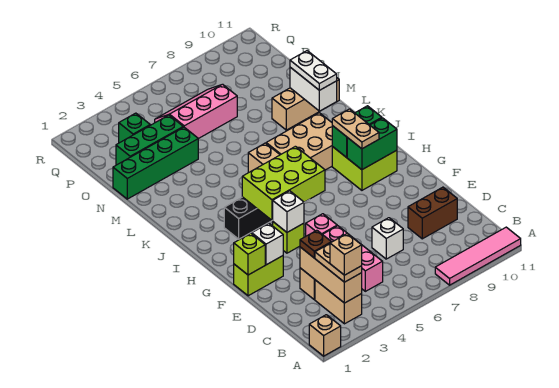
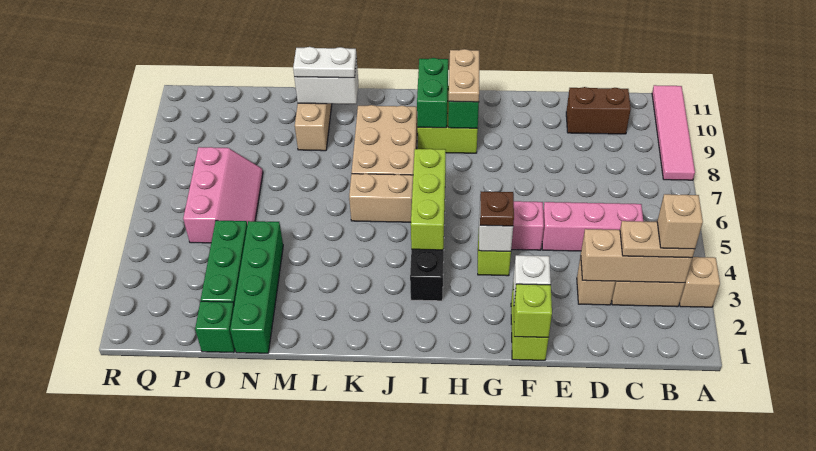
tan 1x1 brick [309,315,341,356] -> tan 1x1 brick moved to [680,257,720,307]
brown 1x1 plate [300,230,331,258] -> brown 1x1 plate moved to [480,192,514,226]
white 1x1 brick [372,218,403,259] -> none
brown 1x2 brick [408,187,457,239] -> brown 1x2 brick turned to [566,87,631,134]
lime 2x3 brick [242,146,325,220] -> lime 1x3 brick [411,149,446,250]
tan 1x2 plate [332,109,379,149] -> tan 1x2 plate turned to [449,49,479,102]
pink 2x3 slope [155,84,237,139] -> pink 2x3 slope turned to [183,147,263,243]
green 1x1 brick [119,113,150,143] -> green 1x1 brick moved to [195,301,235,353]

